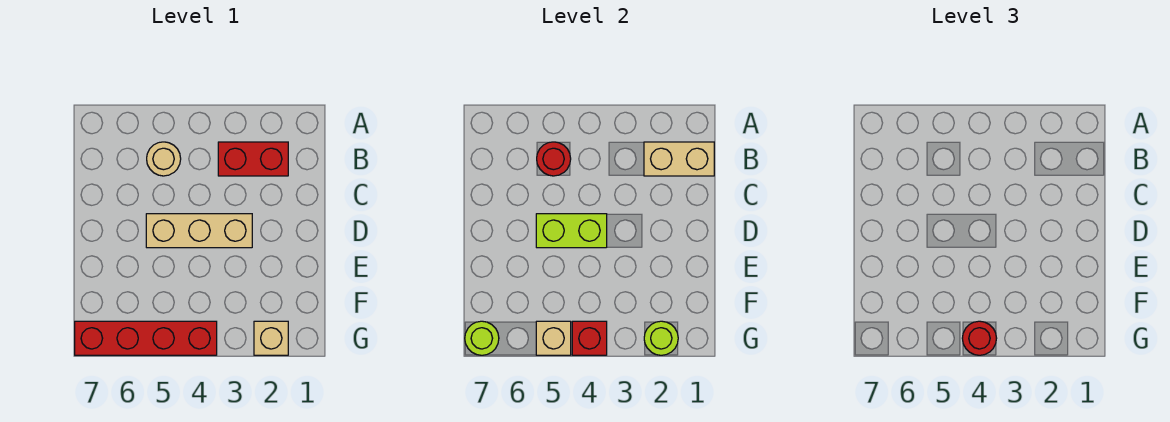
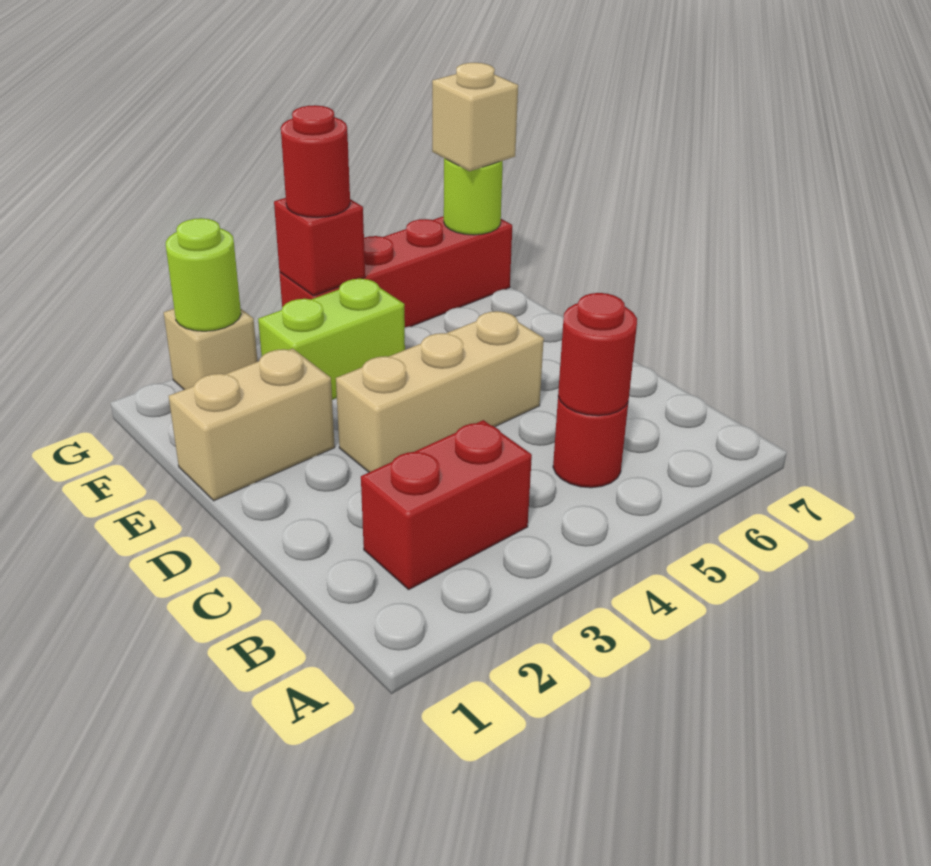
tan 1x2 brick [644,142,714,176] -> tan 1x2 brick moved to [169,348,335,501]
tan 1x1 round brick [147,142,181,176] -> red 1x1 round brick [553,397,628,488]
lime 1x2 brick [536,214,607,248] -> lime 1x2 brick moved to [258,279,405,400]
tan 1x1 brick [536,321,571,355] -> tan 1x1 brick moved to [432,63,518,171]

